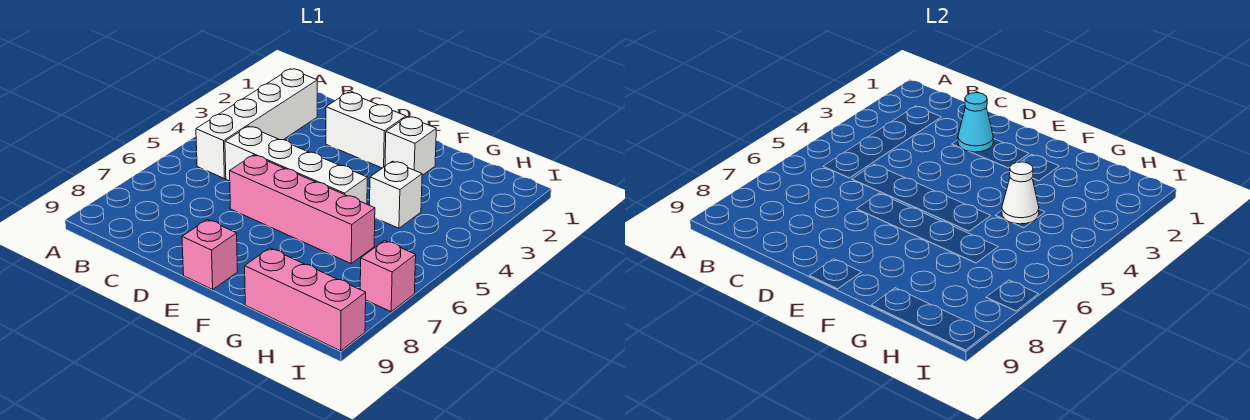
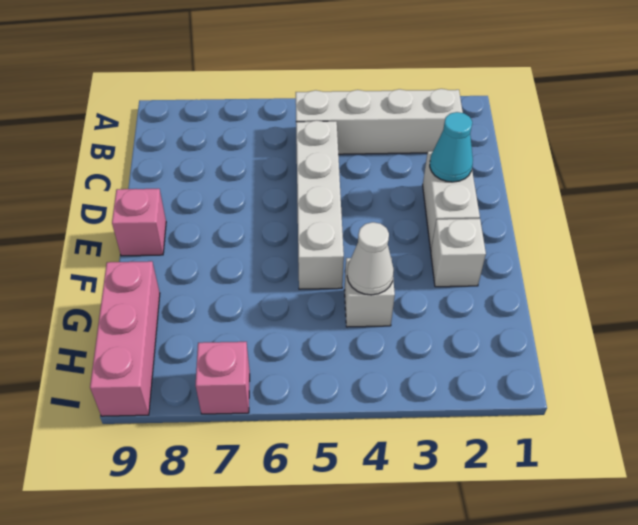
pink 1x4 brick [230,155,375,263] -> none

